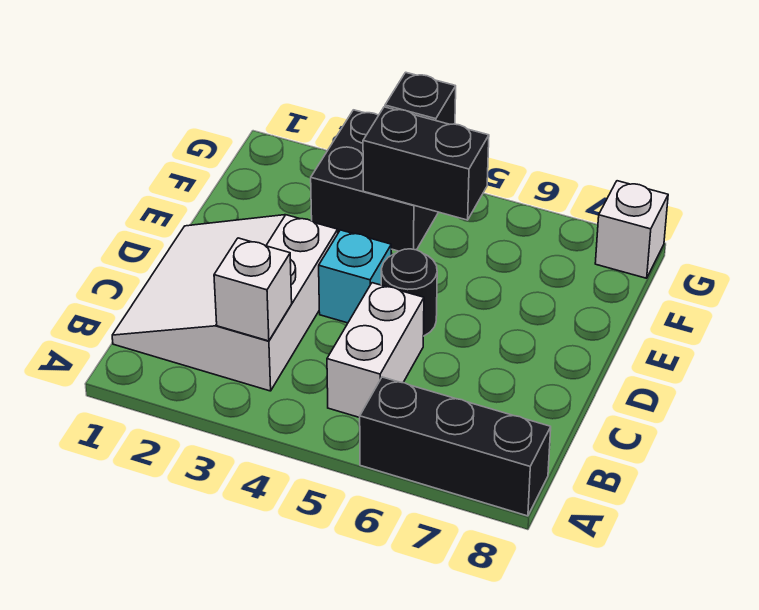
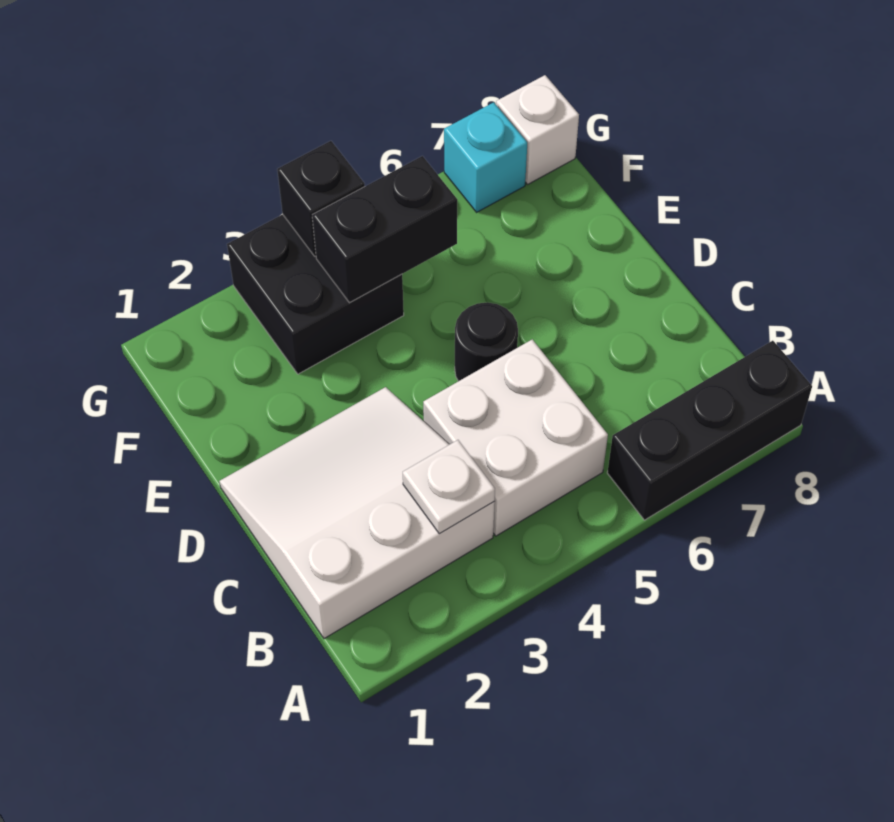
white 3x3 slope [112,215,338,391] -> white 3x3 slope turned to [219,387,495,639]
white 1x1 brick [214,238,292,341] -> white 1x1 plate [403,440,495,534]
white 1x2 brick [327,283,424,418] -> white 2x2 brick [423,339,608,536]
cyan 1x1 brick [319,230,391,323] -> cyan 1x1 brick moved to [444,102,527,212]

